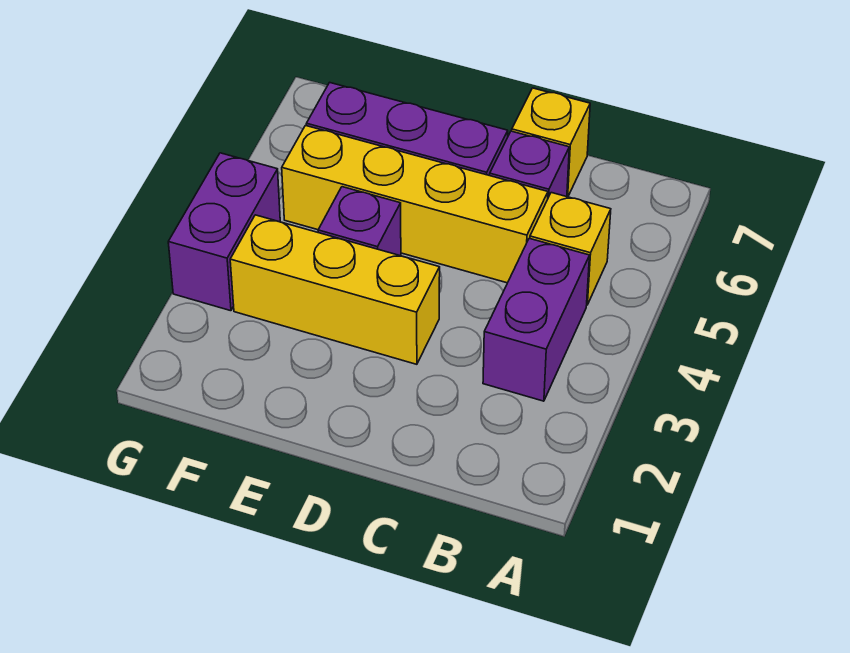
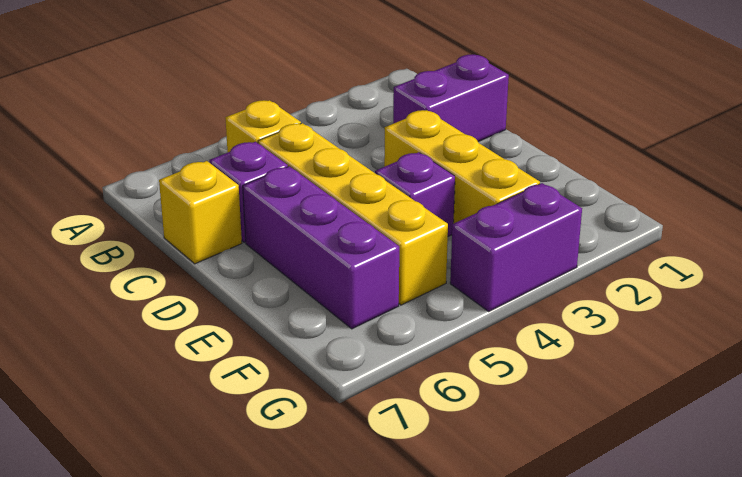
purple 1x2 brick [483,238,590,401] -> purple 1x2 brick moved to [393,55,509,142]

